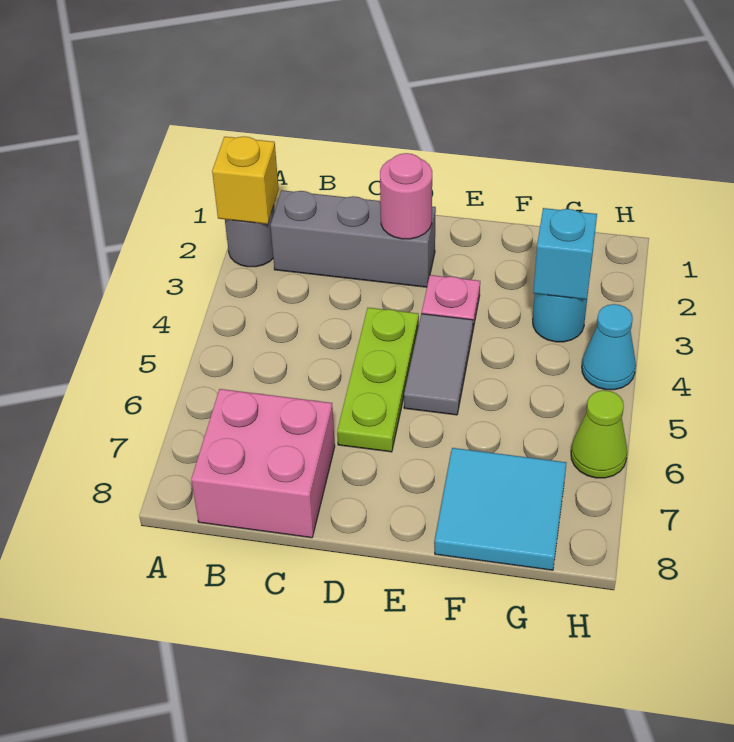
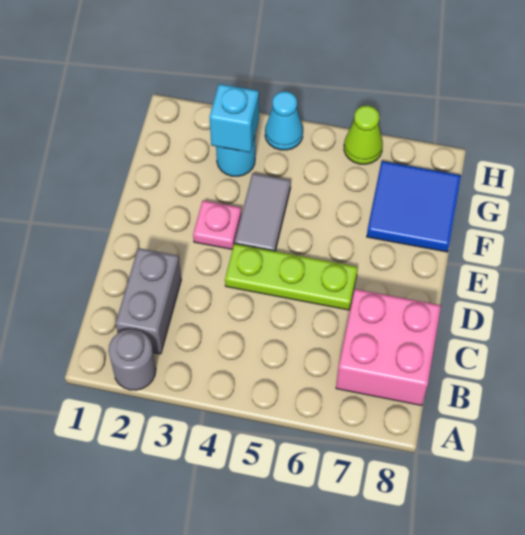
yellow 1x1 brick [212,136,279,224] -> none
grey 1x3 brick [270,190,436,287] -> grey 1x2 brick [116,248,181,354]
pink 1x1 round brick [380,153,432,239] -> none
grey 1x2 tile [404,314,473,415] -> grey 1x2 tile turned to [235,173,291,251]
cyan 2x2 tile [435,448,566,570] -> blue 2x2 tile [367,161,461,252]

